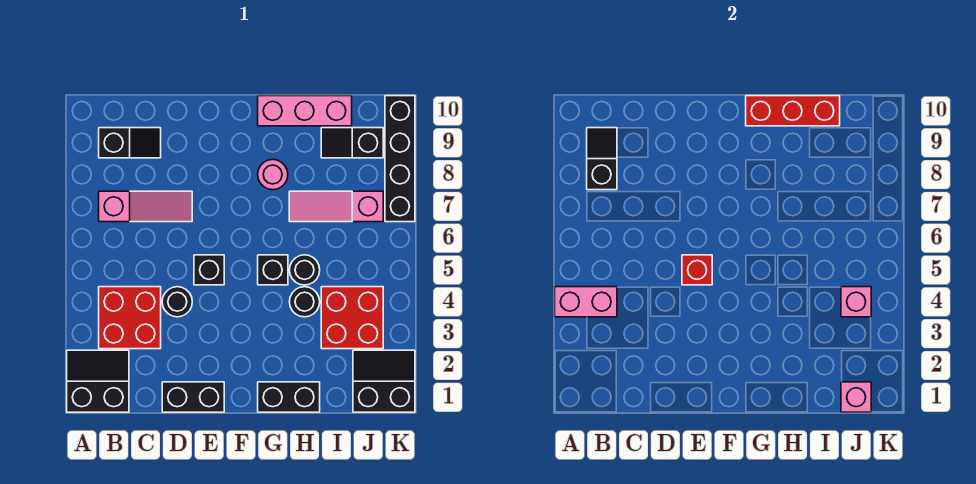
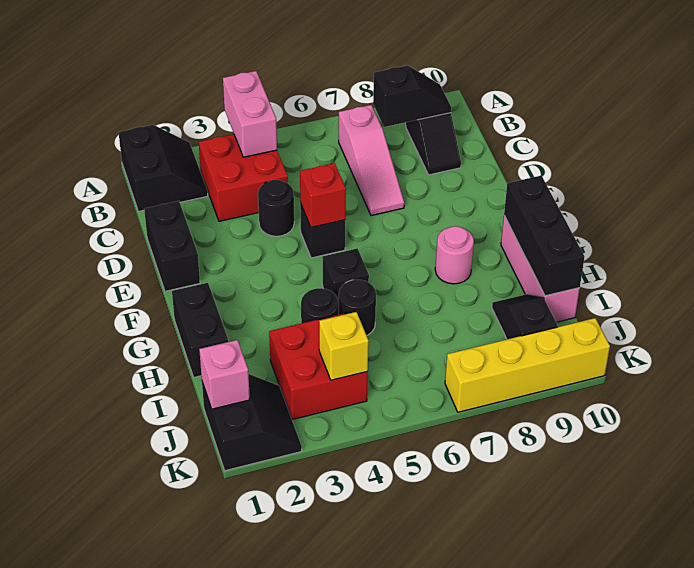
red 1x3 brick [746,96,840,126] -> black 1x3 brick [504,176,584,296]
pink 1x3 slope [289,191,383,222] -> none
pink 1x1 brick [841,287,871,317] -> yellow 1x1 brick [319,312,369,380]
black 1x4 brick [385,96,415,222] -> yellow 1x4 brick [445,318,610,412]

